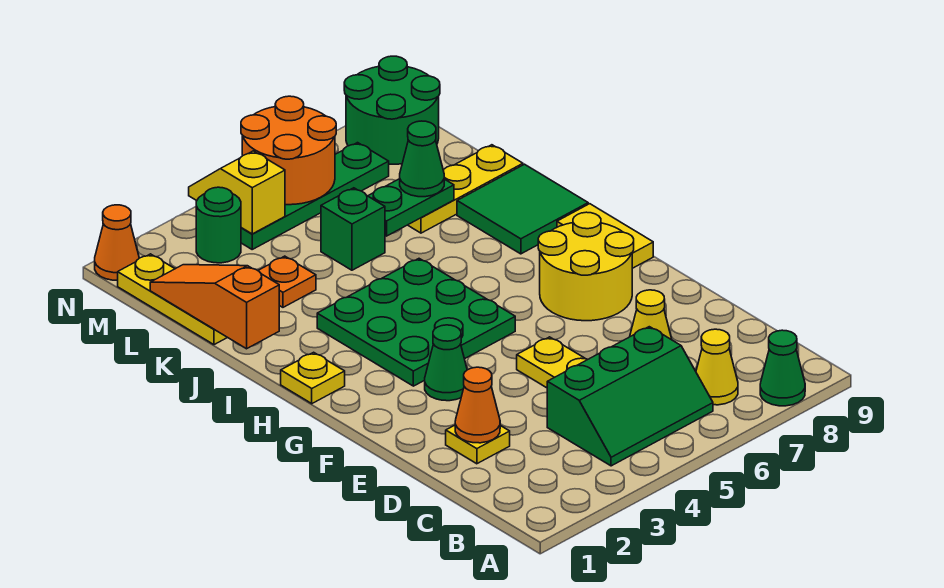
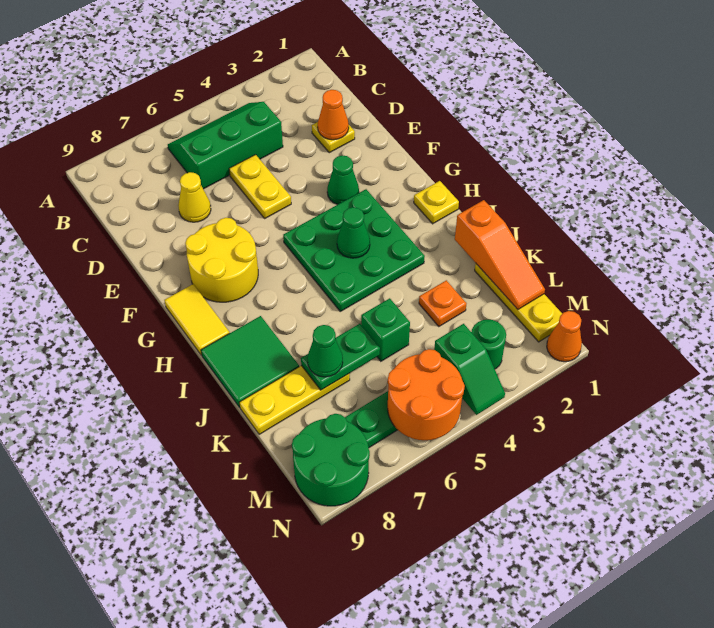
green 1x1 cone [760,330,805,406] -> green 1x1 cone moved to [337,207,370,258]
yellow 1x1 cone [696,329,738,405] -> none
yellow 1x2 slope [189,151,285,234] -> green 1x2 slope [434,324,505,415]

